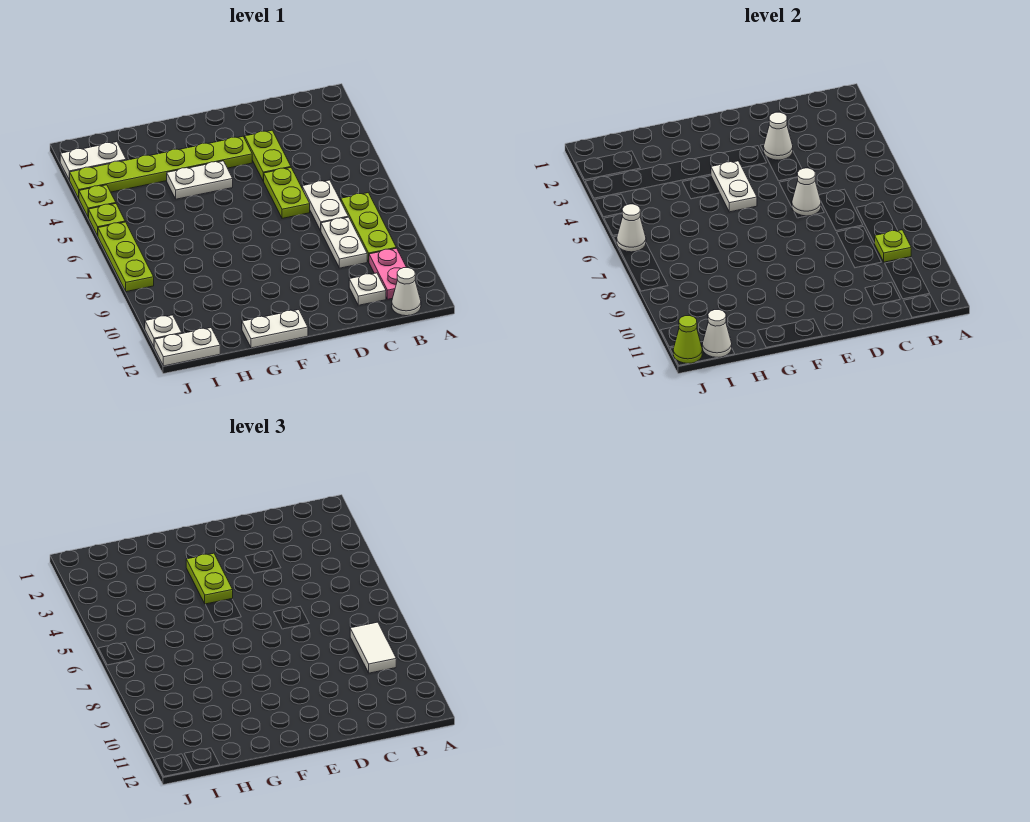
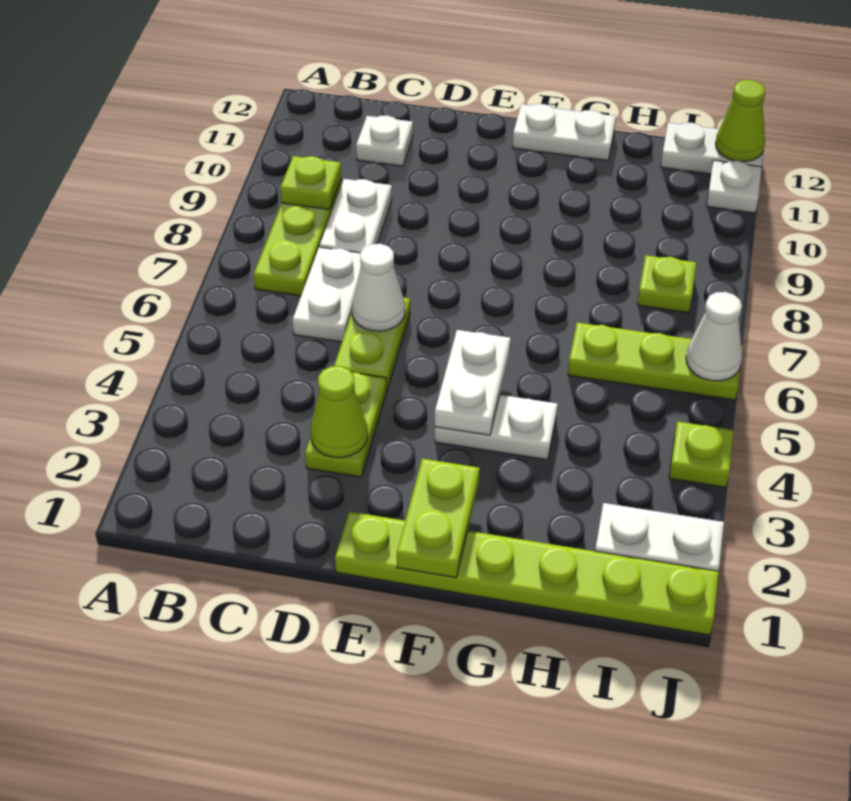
white 1x2 tile [350,622,396,673] -> none
pink 1x2 plate [369,248,407,299] -> none
white 1x1 cone [392,268,421,316] -> none
white 1x1 cone [764,112,793,160] -> lime 1x1 cone [311,366,368,458]
lime 1x6 plate [70,136,252,198] -> lime 1x6 plate moved to [335,512,719,635]
lime 1x2 plate [186,553,233,604] -> lime 1x2 plate moved to [397,459,480,578]
white 1x1 cone [702,310,732,358] -> none
lime 1x1 plate [89,204,125,236] -> lime 1x1 plate moved to [637,255,696,313]
lime 1x3 plate [98,222,154,292] -> lime 1x3 plate turned to [568,323,743,400]

